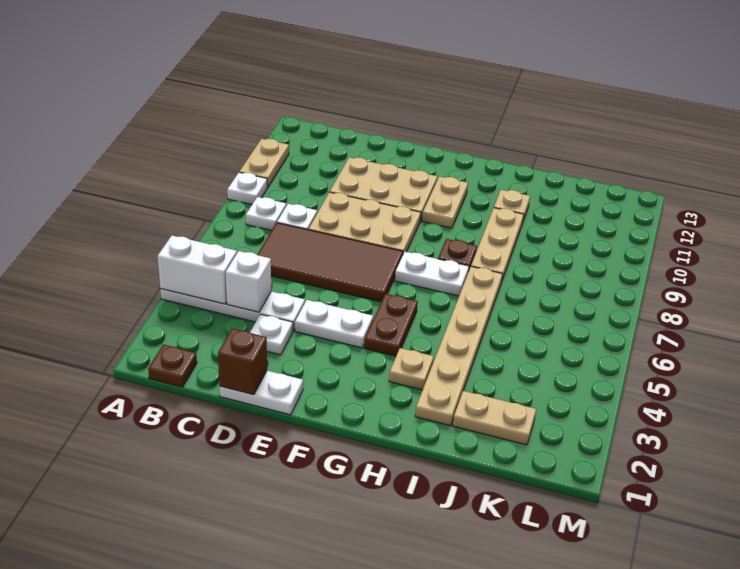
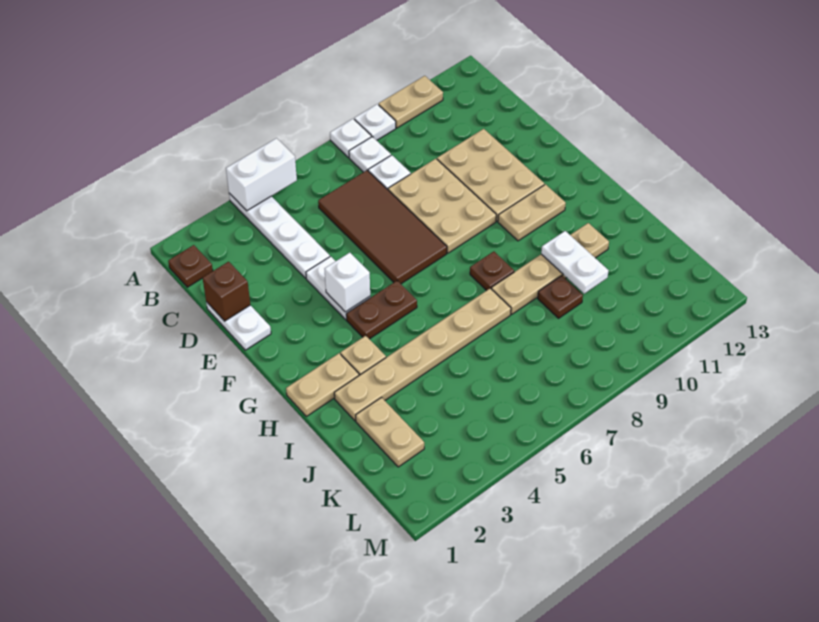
white 1x2 brick [158,236,237,304] -> white 1x2 brick turned to [226,138,297,211]
white 1x1 brick [226,251,271,312] -> white 1x1 brick moved to [325,253,370,312]
white 1x1 plate [250,314,293,355] -> white 1x1 plate moved to [330,119,371,158]
white 1x2 plate [395,252,469,296] -> white 1x2 plate moved to [541,231,609,294]
none -> tan 1x2 plate [286,353,359,416]
none -> brown 1x1 plate [538,276,583,318]

